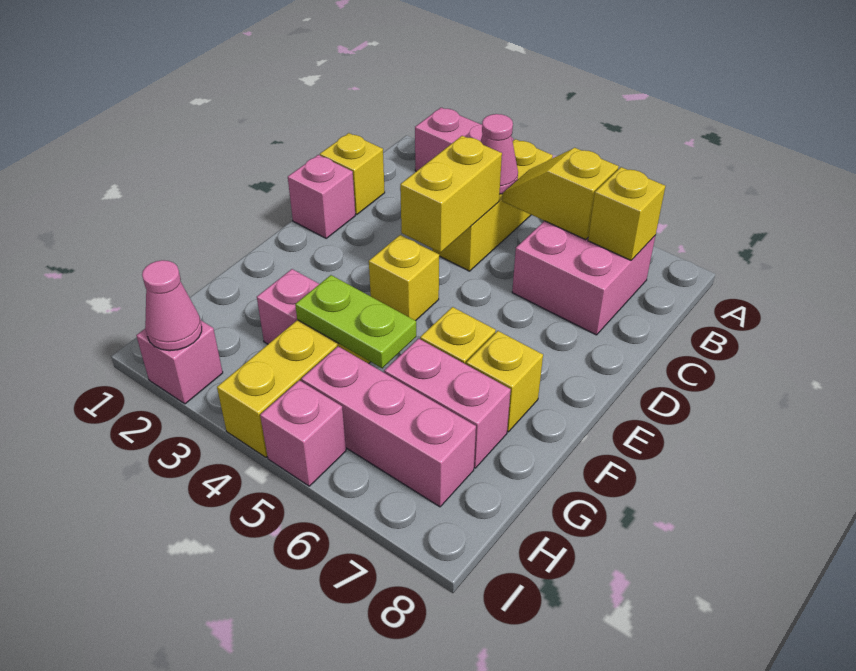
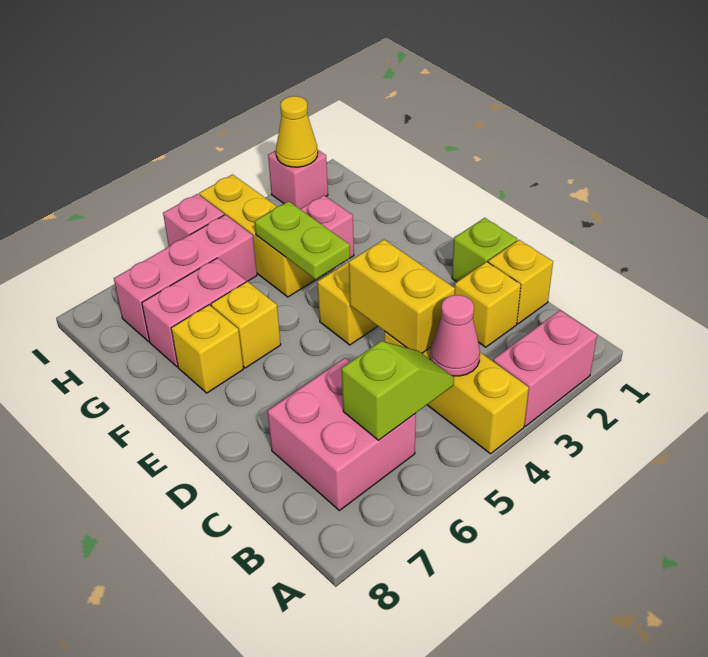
yellow 1x2 slope [502,148,619,240] -> lime 1x2 slope [341,341,454,440]
yellow 1x1 brick [588,167,665,260] -> yellow 1x1 brick moved to [455,262,521,347]
pink 1x1 brick [288,155,355,238] -> lime 1x1 brick [452,218,517,282]
lime 1x2 plate [295,275,416,368] -> lime 1x2 plate turned to [255,201,350,279]
pink 1x1 cone [142,260,202,351] -> yellow 1x1 cone [276,96,318,167]

